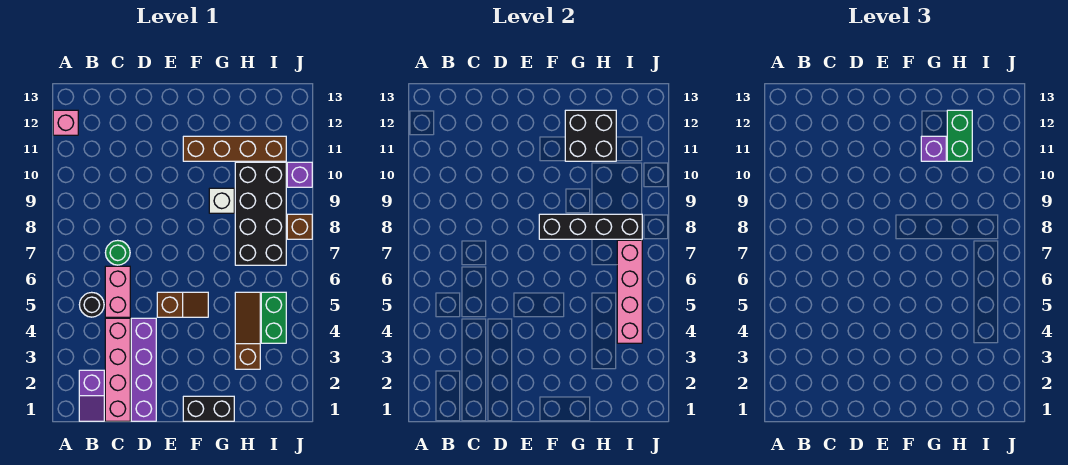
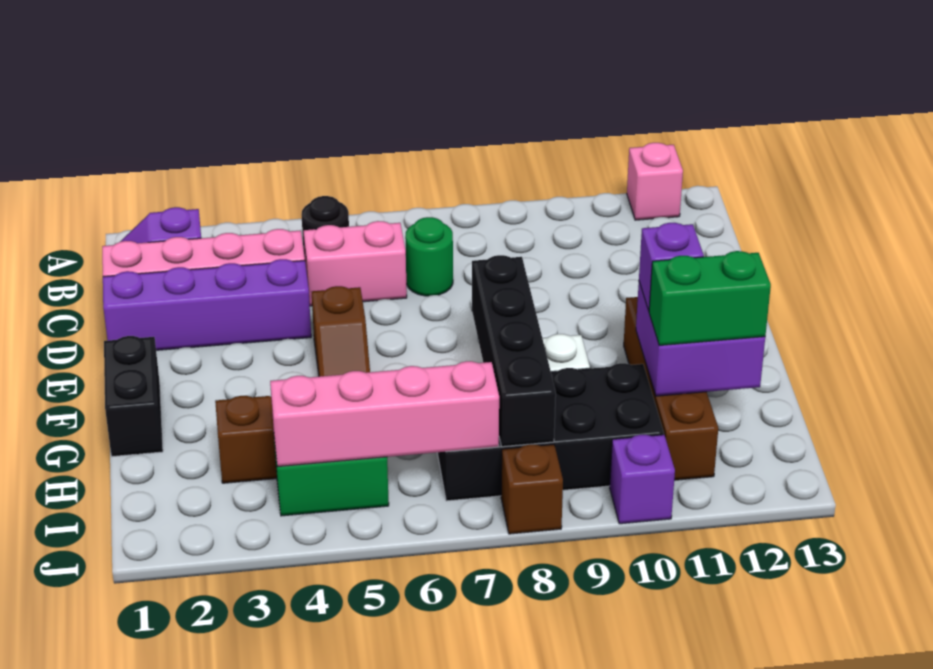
black 2x2 brick [565,110,616,161] -> purple 2x2 brick [636,282,765,396]

